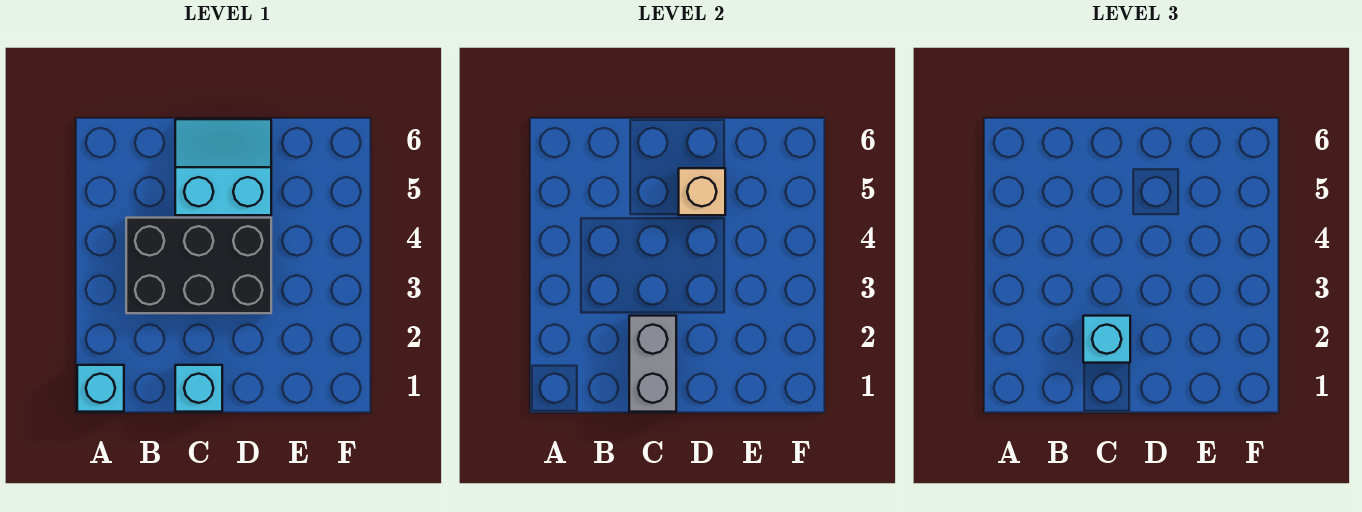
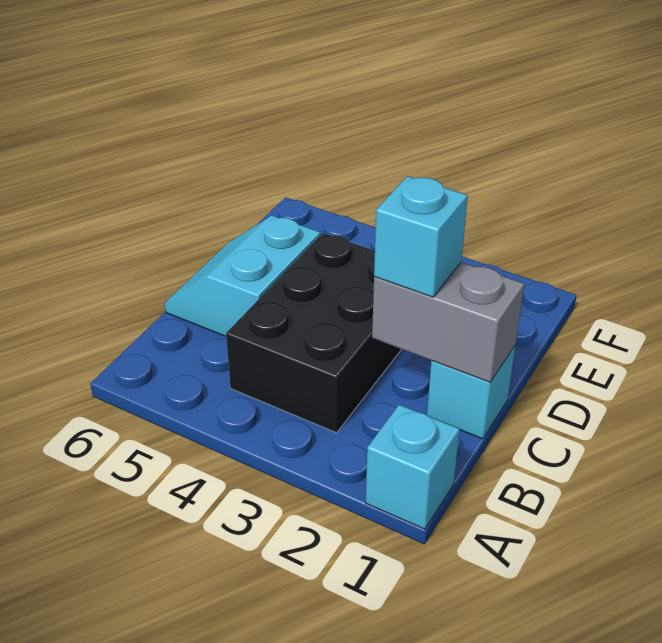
tan 1x1 brick [679,168,725,215] -> none

